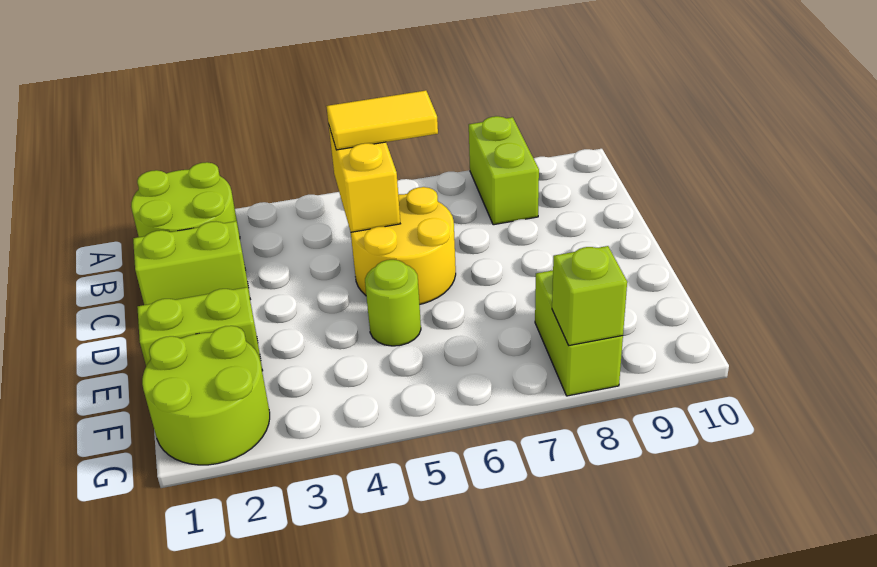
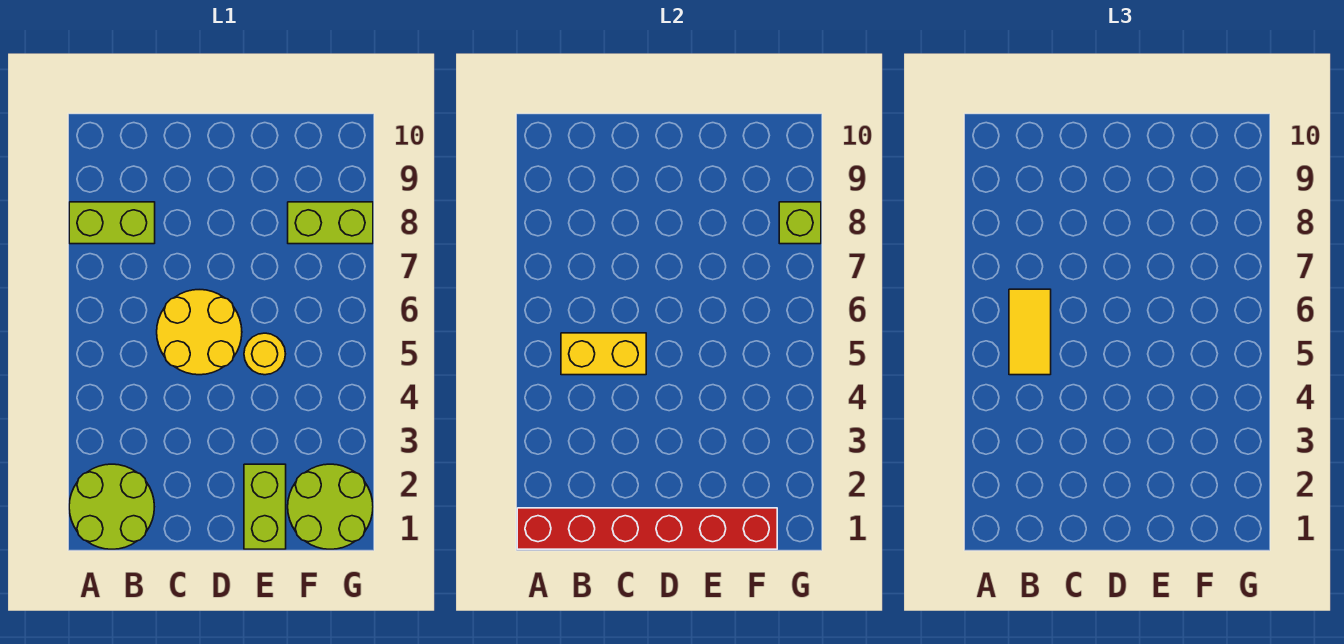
none -> red 1x6 brick [517,508,777,549]
lime 1x2 brick [133,221,250,305] -> none
lime 1x1 round brick [365,260,421,346] -> yellow 1x1 round brick [244,333,285,375]

